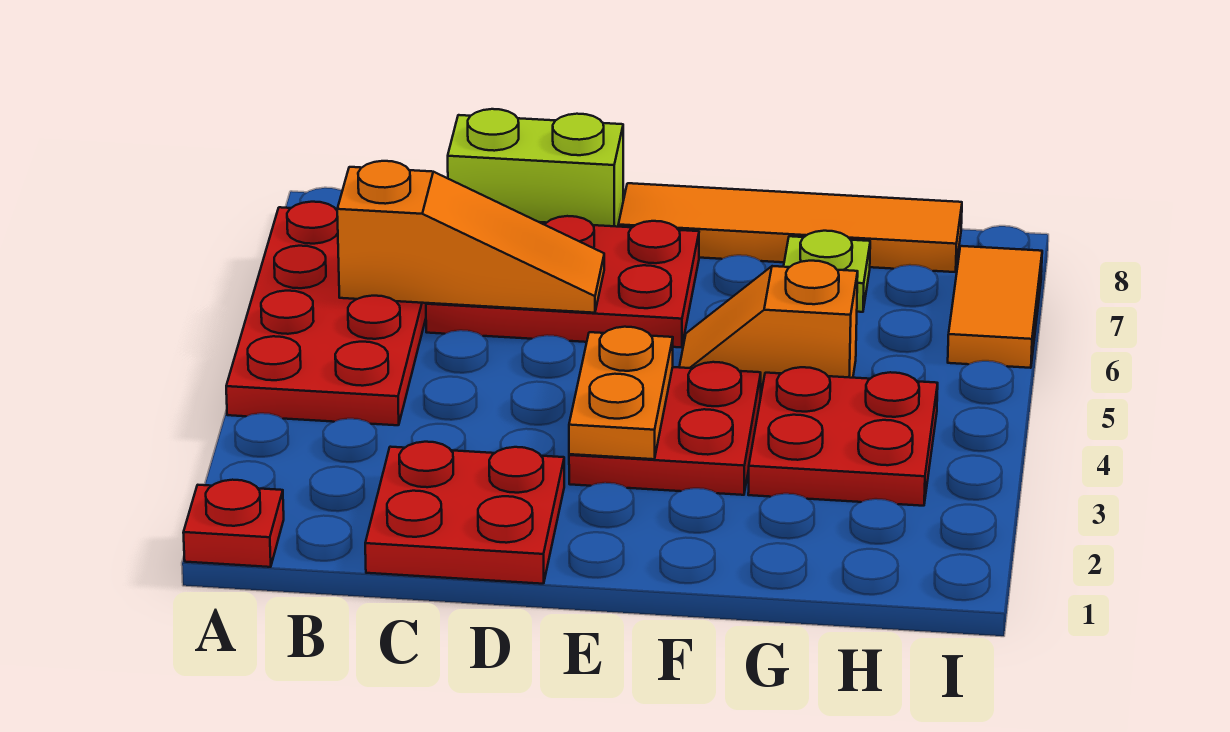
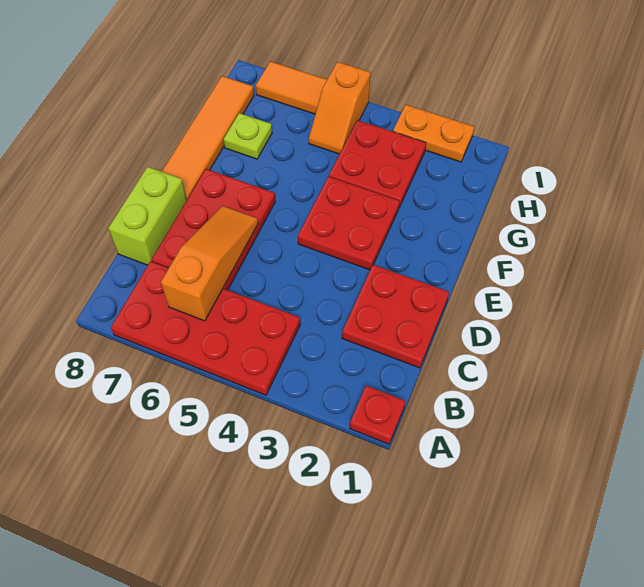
orange 1x2 plate [569,327,673,459] -> orange 1x2 plate moved to [393,105,474,162]
orange 1x2 slope [679,261,858,393] -> orange 1x2 slope moved to [309,62,371,154]

